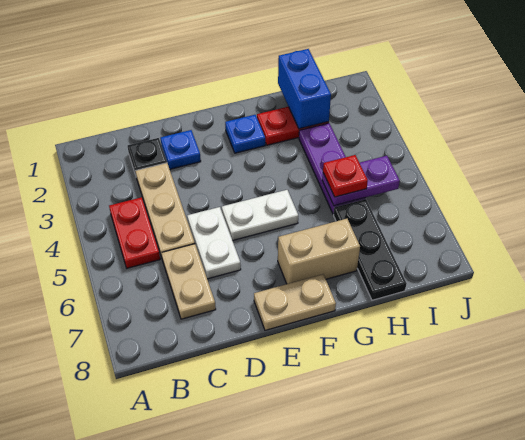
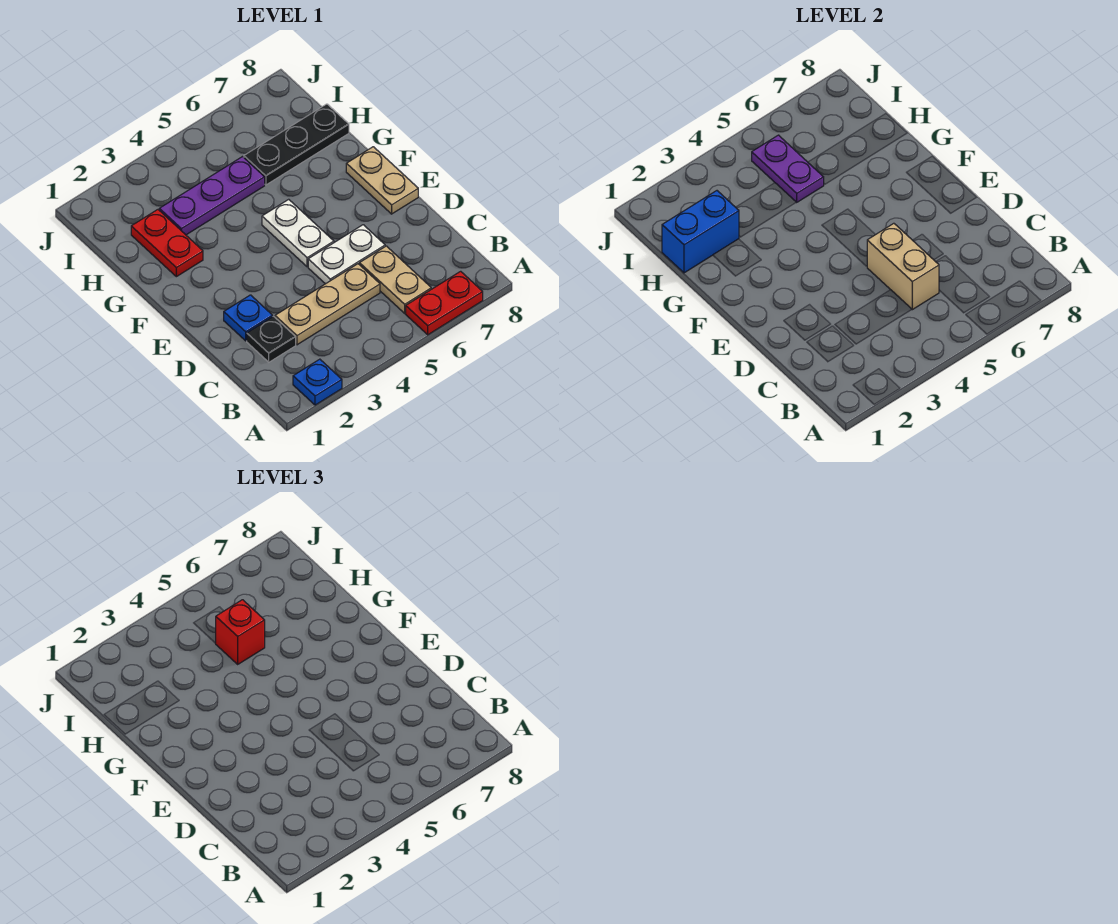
red 1x2 plate [109,197,160,268] -> red 1x2 plate moved to [406,271,483,335]
tan 1x2 plate [161,244,216,319] -> tan 1x2 plate turned to [359,246,431,313]
blue 1x1 plate [225,115,265,153] -> blue 1x1 plate moved to [293,359,342,405]
tan 1x2 brick [278,219,360,284] -> tan 1x2 brick moved to [867,223,939,310]
red 1x1 plate [323,155,368,197] -> red 1x1 brick [216,600,265,664]

